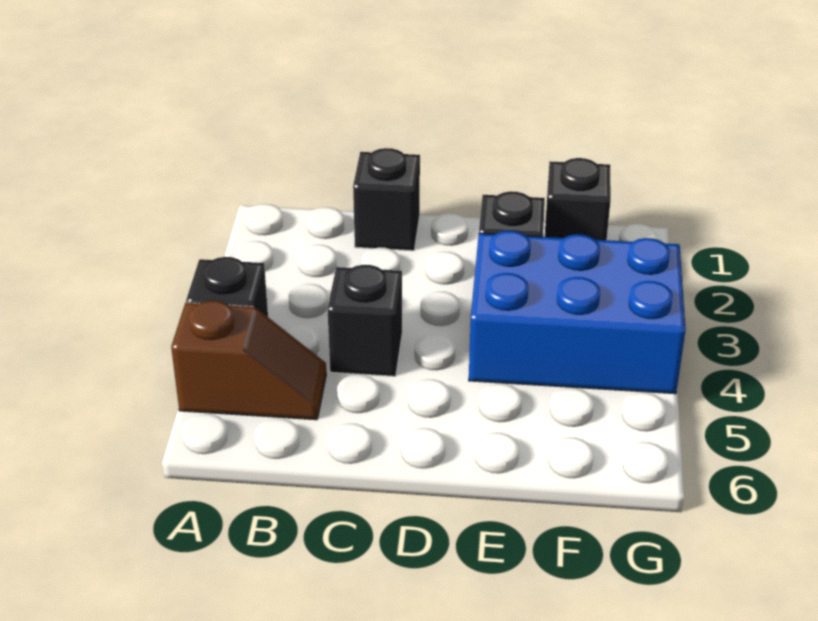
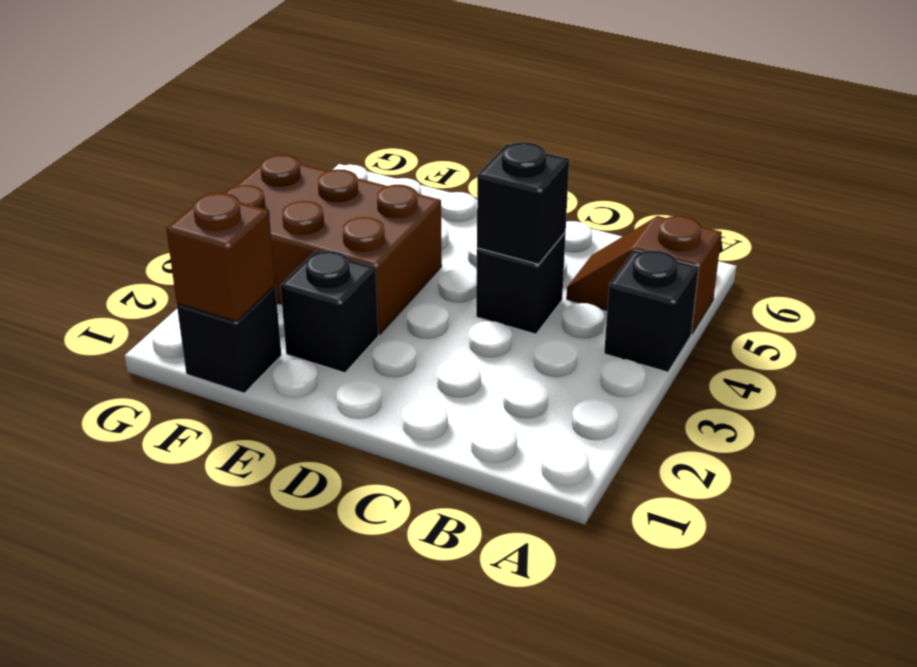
black 1x1 brick [353,148,420,251] -> black 1x1 brick moved to [477,142,569,264]
blue 2x3 brick [469,231,686,394] -> brown 2x3 brick [225,155,442,334]
none -> brown 1x1 brick [166,193,275,322]

